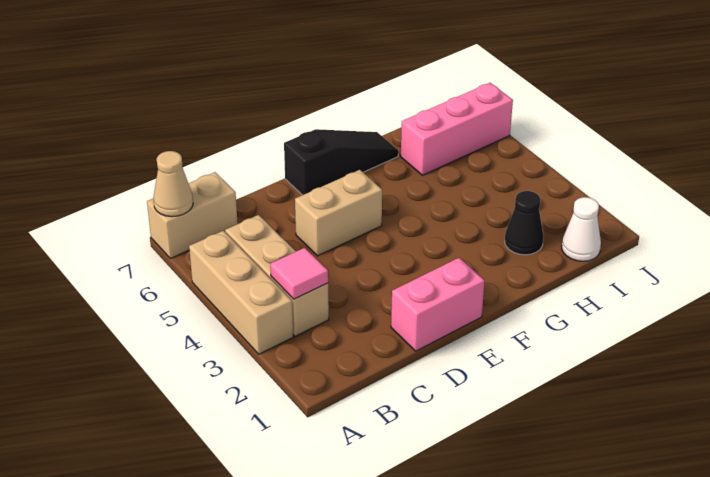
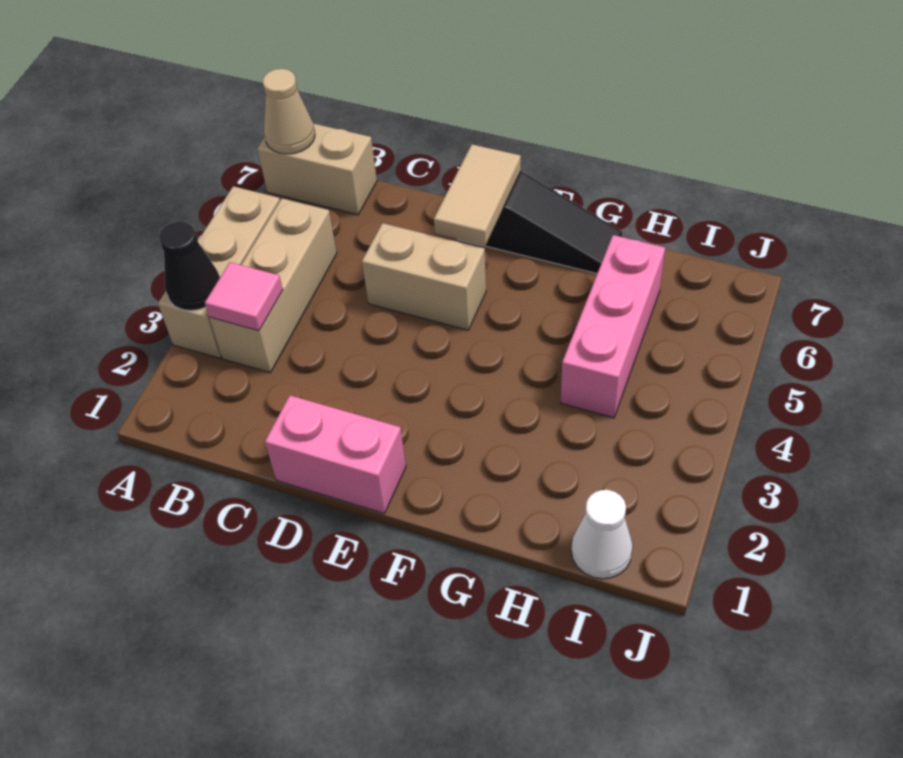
none -> tan 1x2 tile [434,144,521,246]
black 1x1 cone [505,191,543,255] -> black 1x1 cone moved to [159,222,220,311]
pink 1x3 brick [401,83,513,175] -> pink 1x3 brick turned to [561,235,665,418]

